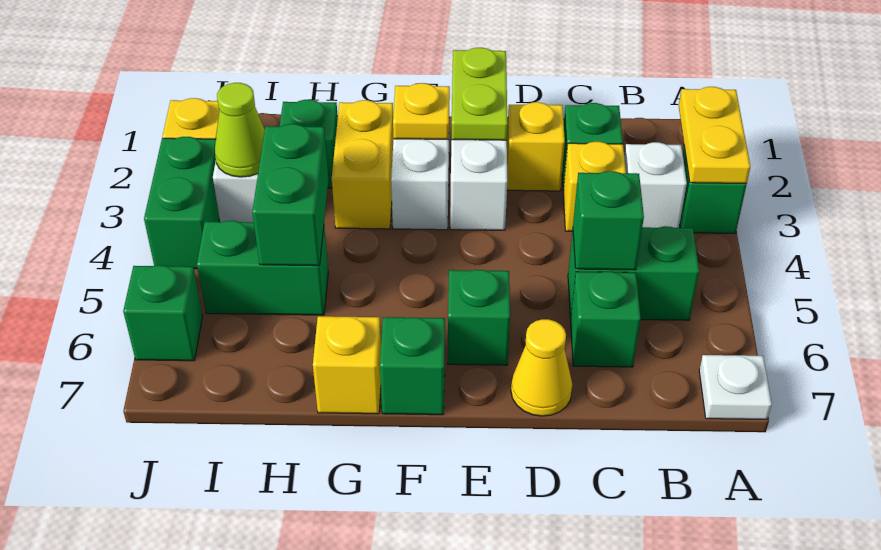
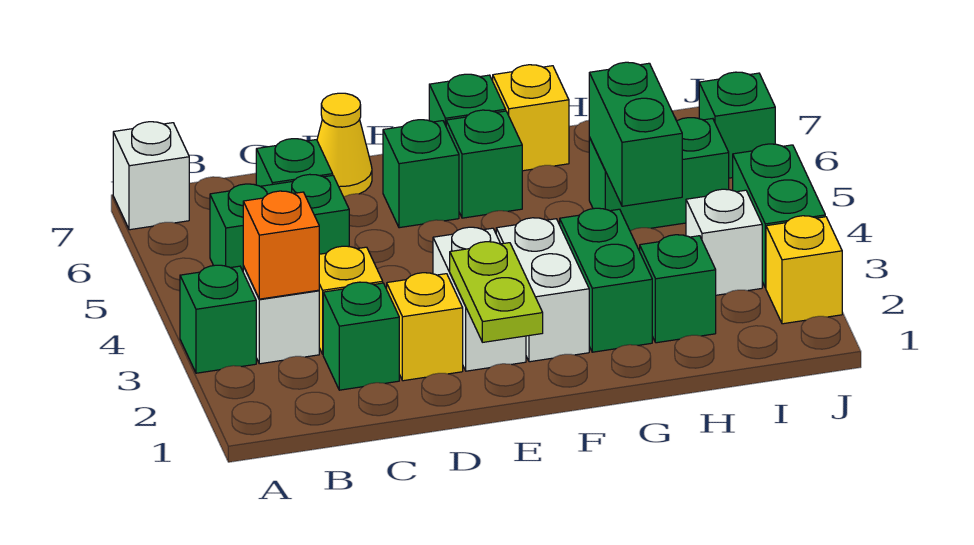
yellow 1x2 plate [679,87,750,183] -> none
white 1x1 plate [699,355,772,419] -> white 1x1 brick [113,122,189,230]
none -> orange 1x1 brick [243,191,319,299]
green 1x1 brick [573,171,644,270] -> green 1x1 brick moved to [446,110,522,218]
yellow 1x1 plate [393,83,450,140] -> none
yellow 1x2 brick [332,100,394,229] -> green 1x2 brick [560,208,652,352]
lime 1x1 cone [215,83,265,177] -> none

